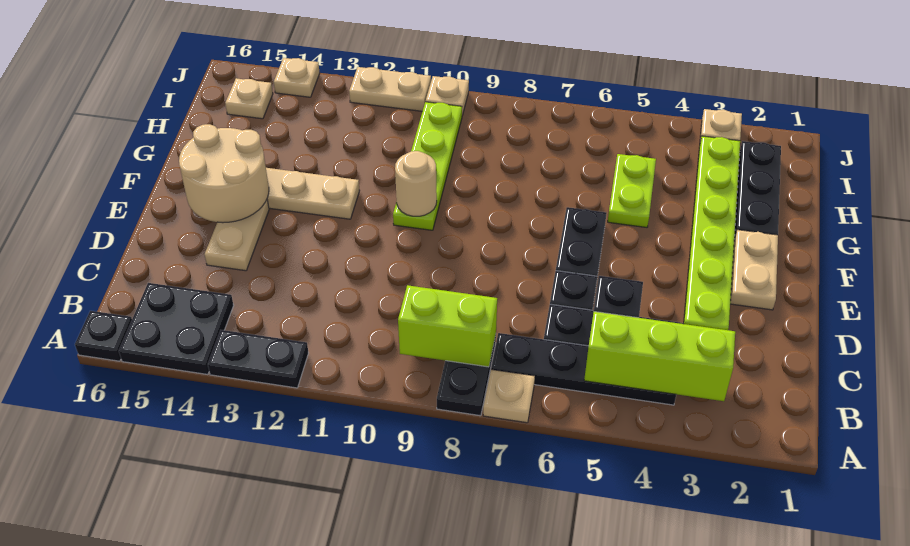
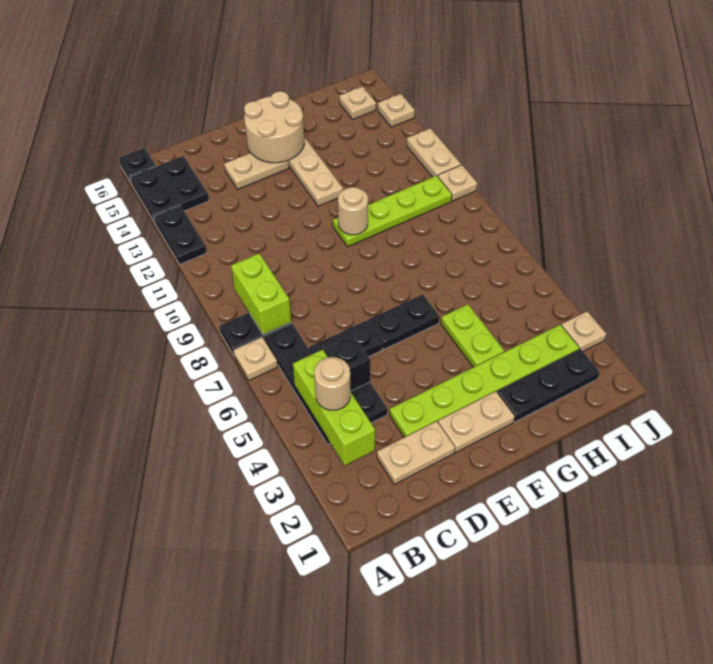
none -> tan 1x1 round brick [314,357,350,410]
none -> tan 1x2 plate [377,421,455,484]
lime 1x2 plate [608,154,656,227] -> lime 1x2 plate turned to [441,304,504,367]

